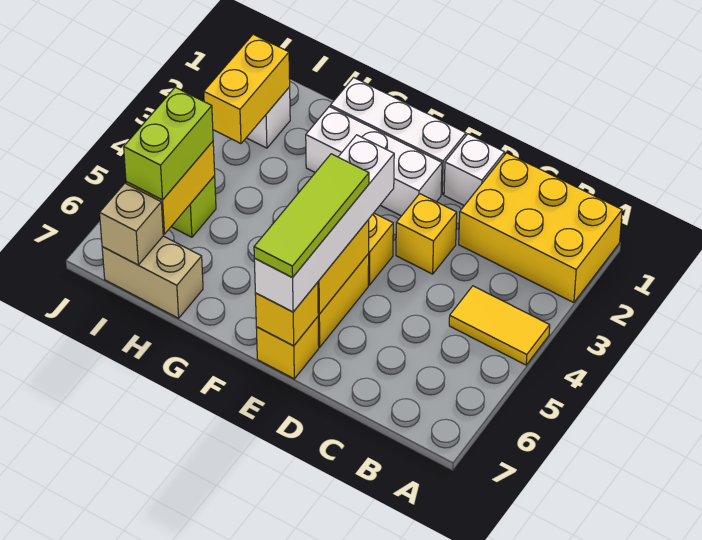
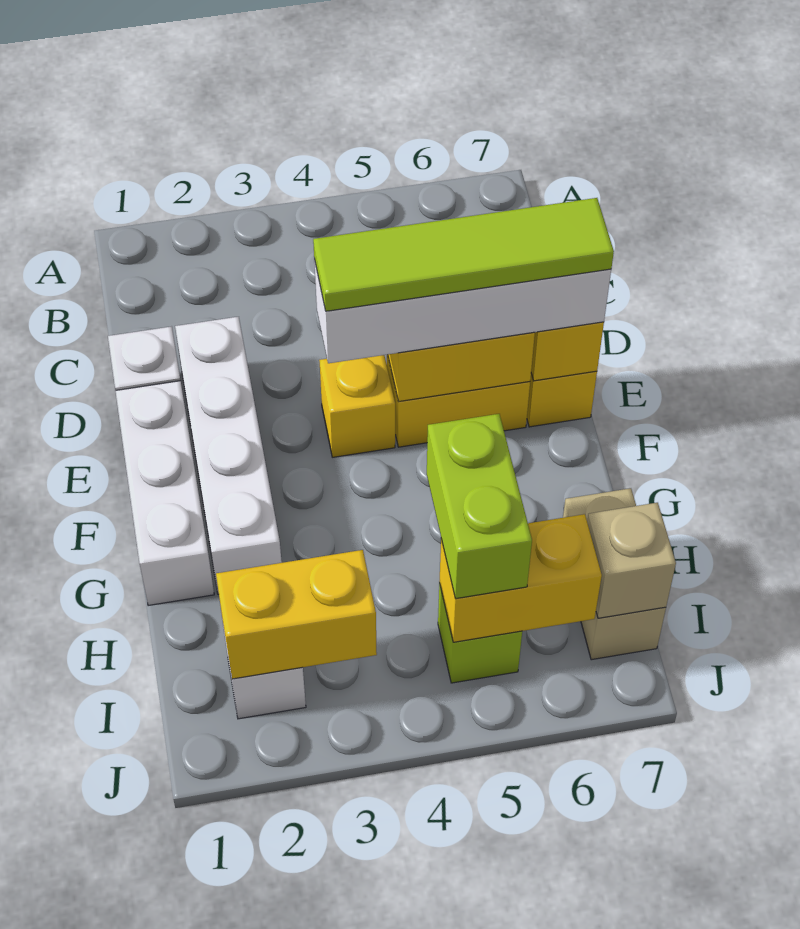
yellow 2x3 brick [459,153,622,303] -> none
yellow 1x2 tile [449,286,550,365] -> none
yellow 1x1 brick [396,194,457,274] -> none
white 1x3 brick [306,107,442,216] -> white 1x4 brick [175,317,282,594]
lime 1x3 tile [254,154,369,278] -> lime 1x4 tile [313,198,614,311]
lime 1x2 brick [124,87,213,200] -> lime 1x2 brick turned to [427,414,532,599]

